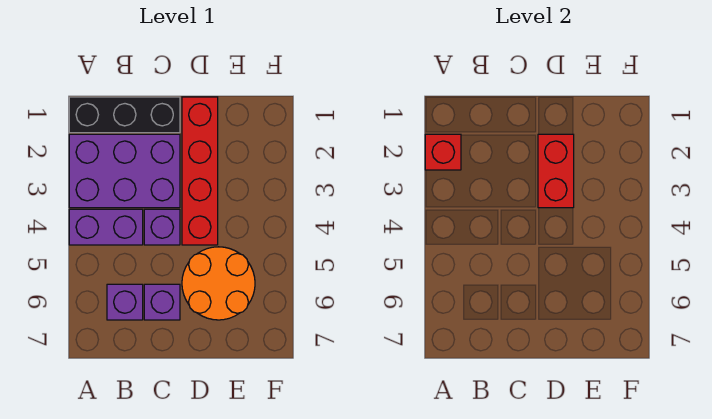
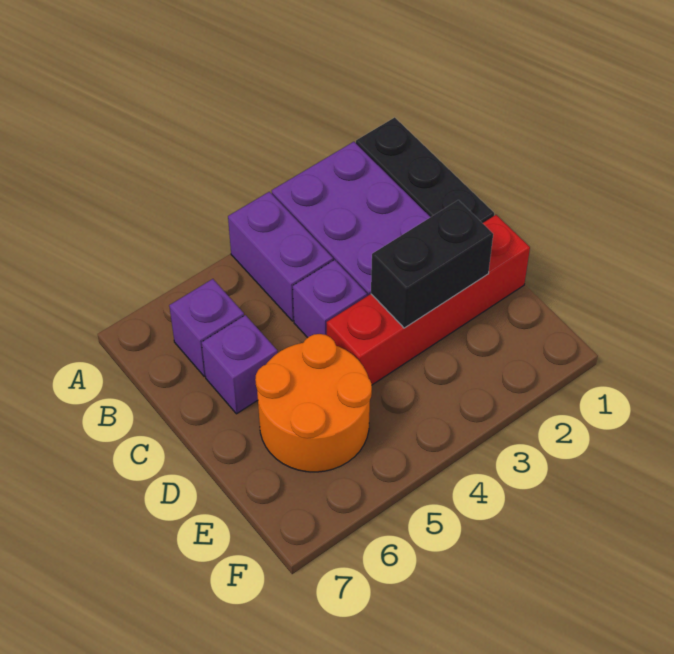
red 1x1 brick [425,134,461,170] -> none
red 1x2 brick [538,134,574,208] -> black 1x2 brick [371,200,493,328]

